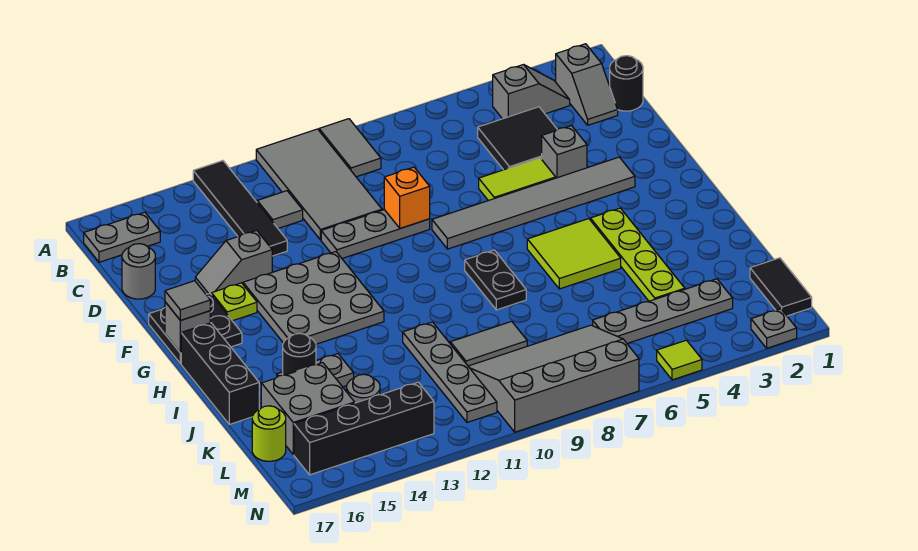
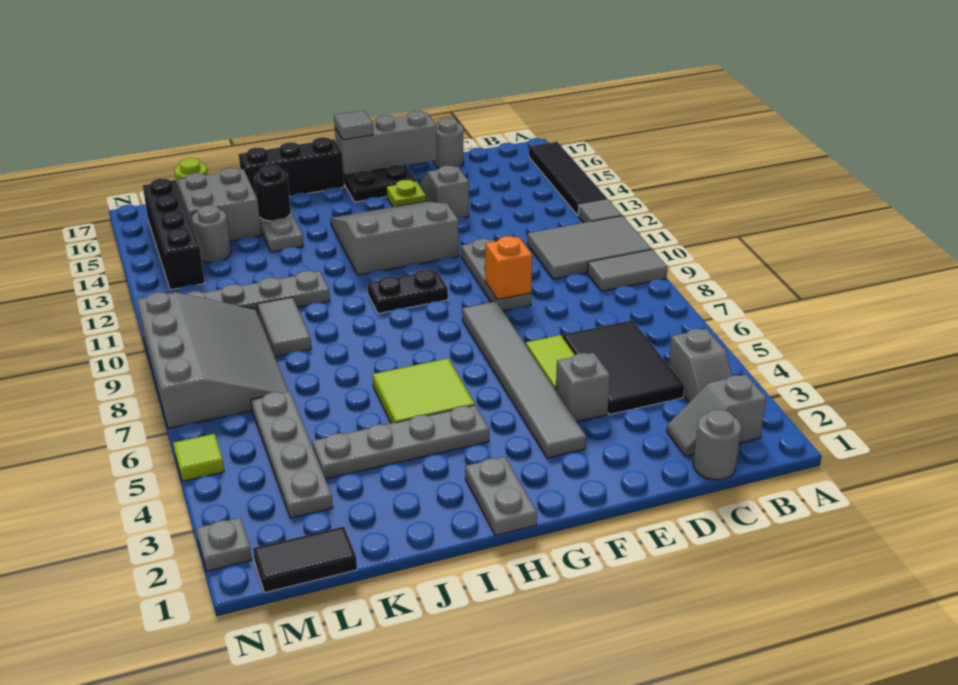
grey 2x4 tile [256,129,382,240] -> grey 2x3 tile [527,216,652,279]
black 1x4 tile [193,161,287,256] -> black 1x4 tile turned to [529,142,608,215]
grey 1x2 plate [84,212,160,262] -> grey 1x2 plate moved to [465,457,537,536]
black 1x1 round brick [610,56,643,111] -> grey 1x1 round brick [693,409,741,480]
black 2x2 tile [478,107,557,170] -> black 2x3 tile [562,320,684,415]
grey 1x1 tile [257,191,303,228] -> grey 1x1 tile moved to [578,200,622,223]
grey 3x3 plate [243,252,384,344] -> grey 3x3 slope [330,201,459,275]
grey 1x1 brick [165,302,210,353] -> grey 1x3 brick [335,111,437,175]
lime 1x4 plate [590,208,685,301] -> grey 1x4 plate [312,405,489,479]
black 1x2 plate [465,250,526,310] -> black 1x2 plate moved to [368,269,448,314]

